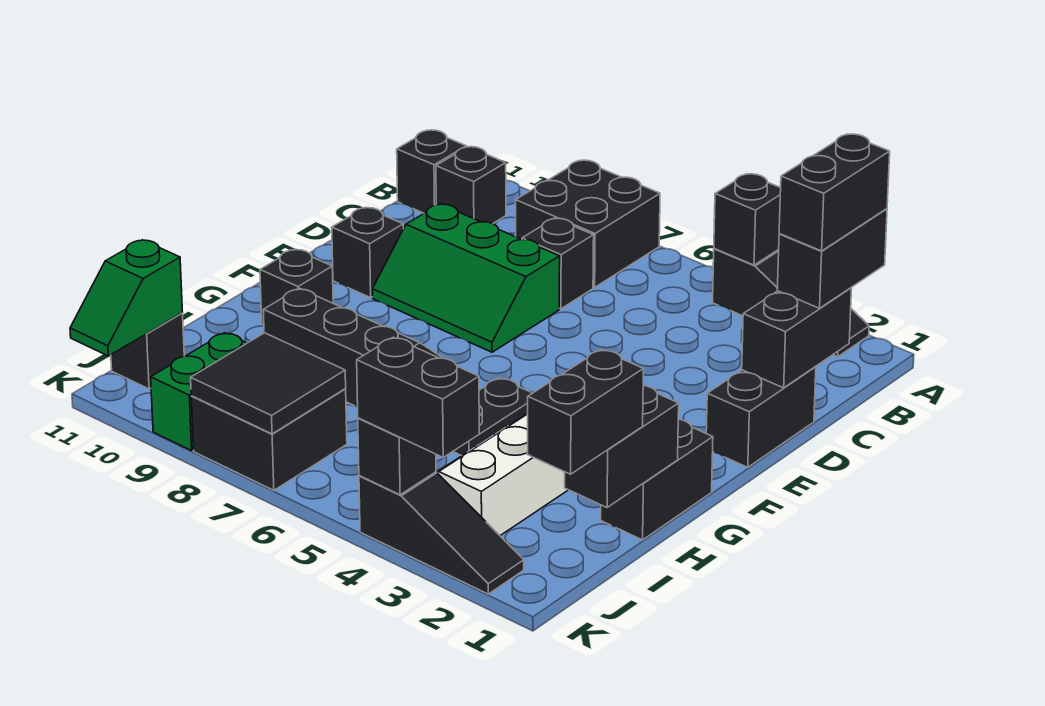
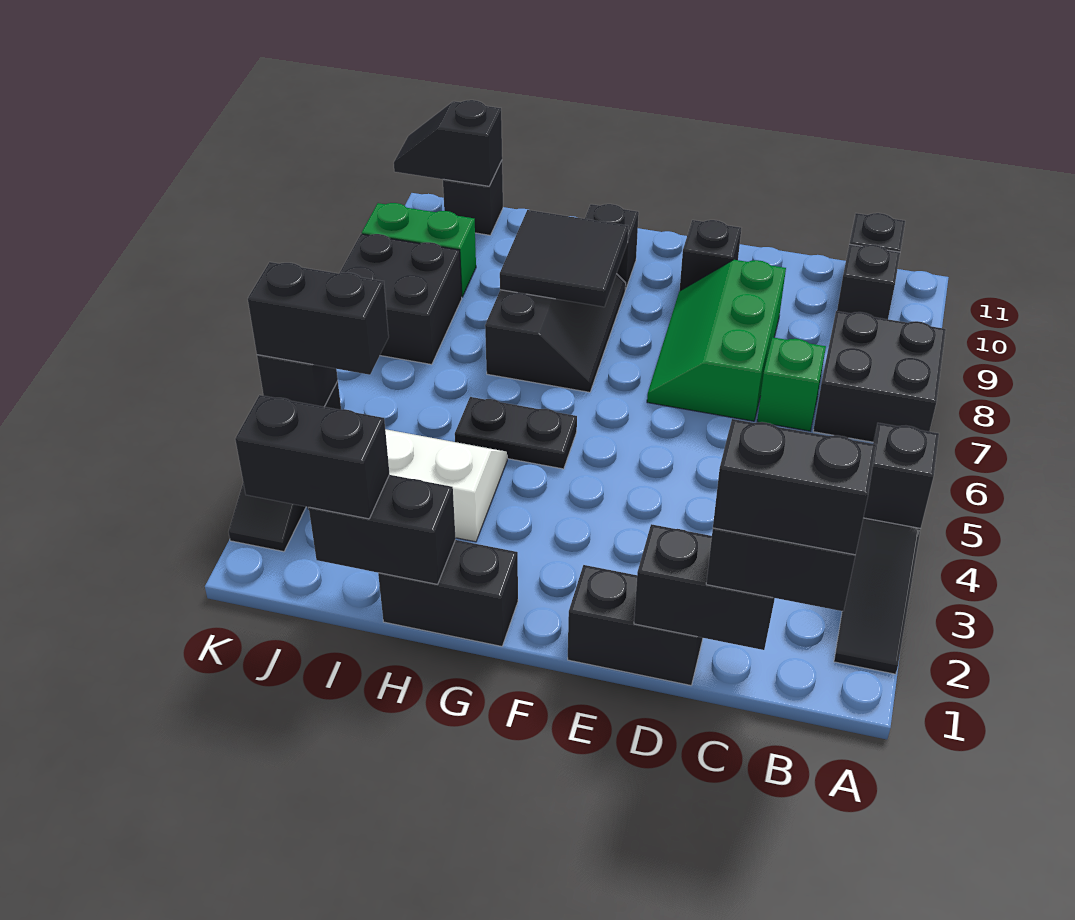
black 1x1 brick [522,218,594,309] -> green 1x1 brick [757,337,826,431]
black 2x2 tile [191,333,346,434] -> black 2x2 tile moved to [500,210,628,307]
green 1x2 slope [70,240,182,356] -> black 1x2 slope [394,100,502,186]
black 1x2 brick [357,337,479,458] -> black 1x2 brick turned to [248,262,389,375]

